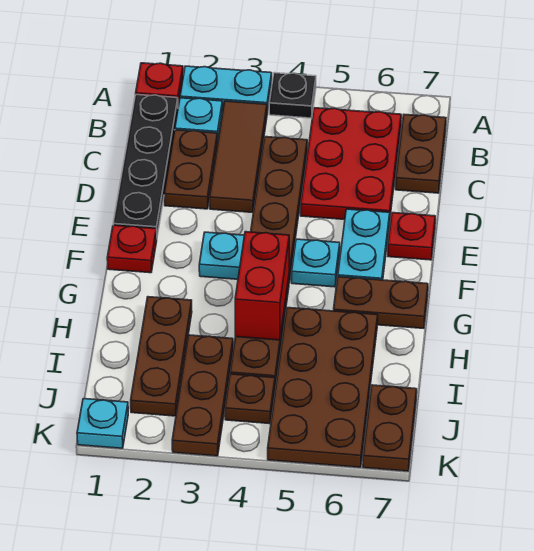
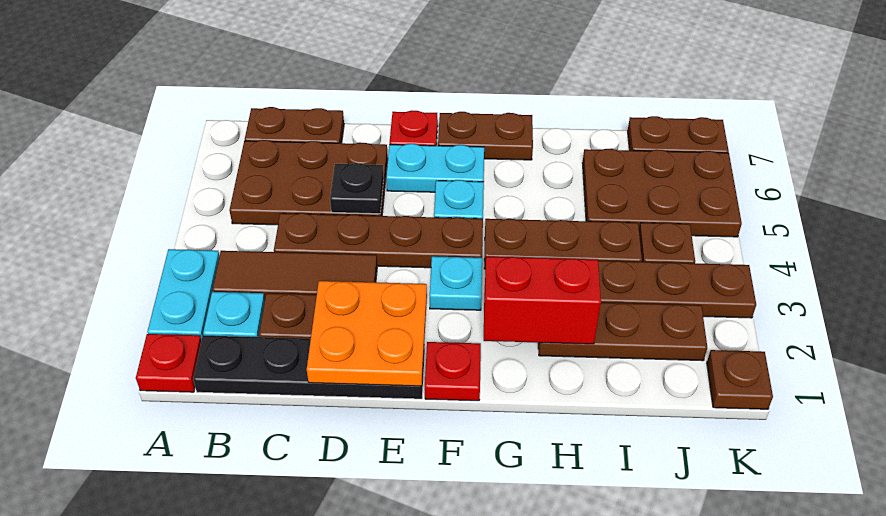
black 1x1 plate [269,73,316,118] -> black 1x1 plate moved to [330,163,384,214]
red 2x3 plate [301,108,401,223] -> brown 2x3 plate [230,140,388,225]
none -> orange 2x2 plate [307,281,427,386]
red 1x2 brick [235,232,289,340] -> red 1x2 brick moved to [484,257,601,344]
brown 1x2 plate [334,277,428,328] -> brown 1x2 plate turned to [438,112,533,160]
brown 2x4 plate [268,308,378,467] -> brown 2x3 plate [583,149,742,237]
cyan 1x1 plate [77,399,128,448] -> brown 1x1 plate [707,350,773,409]

